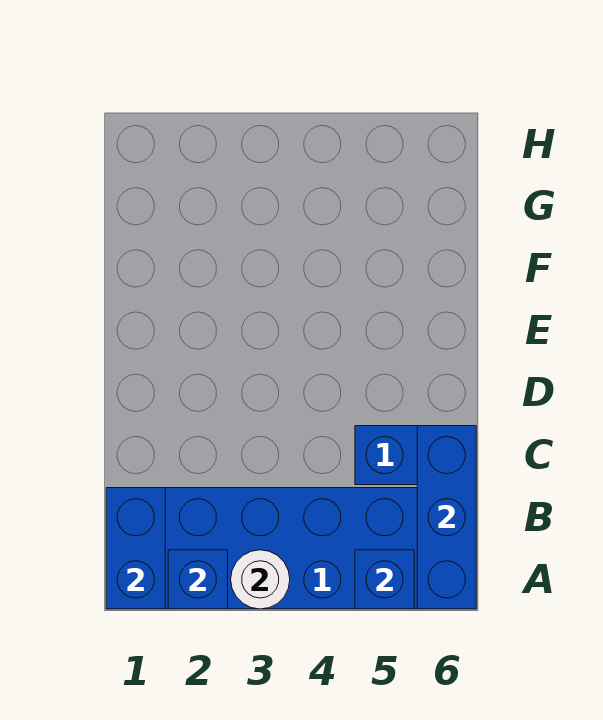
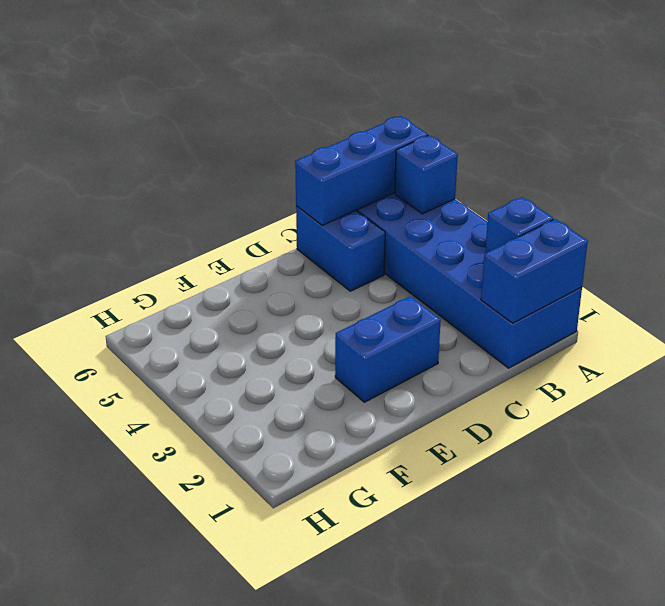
white 1x1 round brick [231,550,290,609] -> none
none -> blue 1x2 brick [335,296,441,402]

